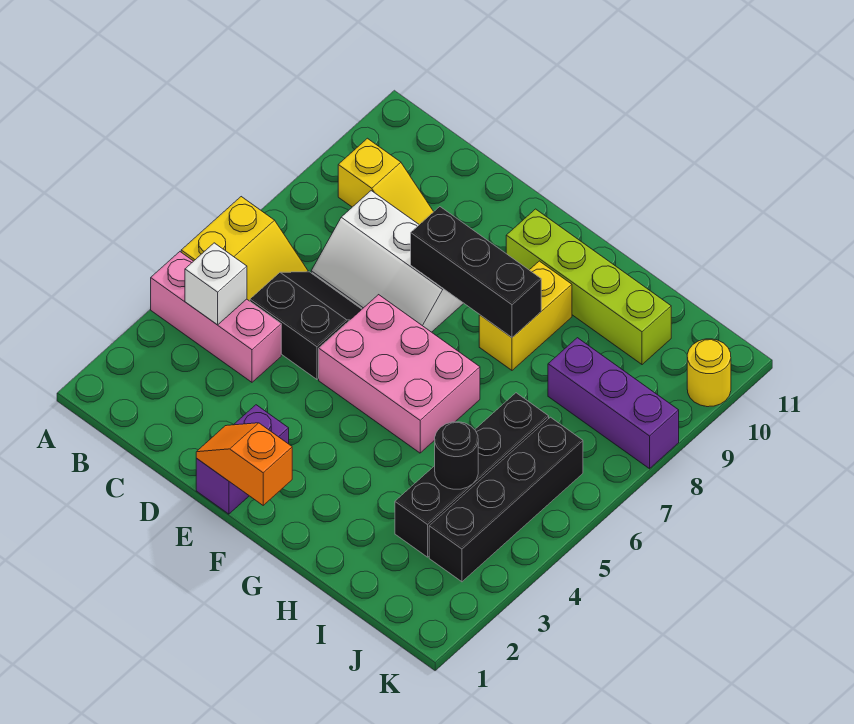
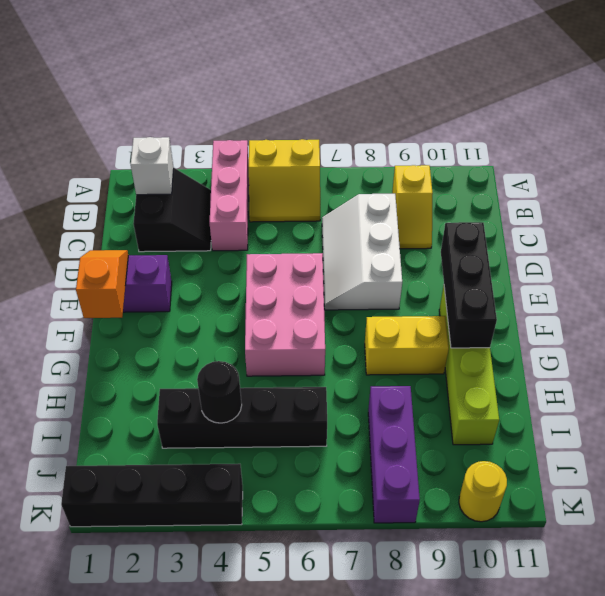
white 1x1 brick [185,243,247,325] -> white 1x1 brick moved to [131,137,174,195]
black 2x2 slope [250,272,362,379] -> black 2x2 slope moved to [133,168,211,252]
black 1x3 brick [411,207,541,337] -> black 1x3 brick moved to [441,222,497,348]
black 1x4 brick [429,417,583,582] -> black 1x4 brick moved to [61,464,243,527]

